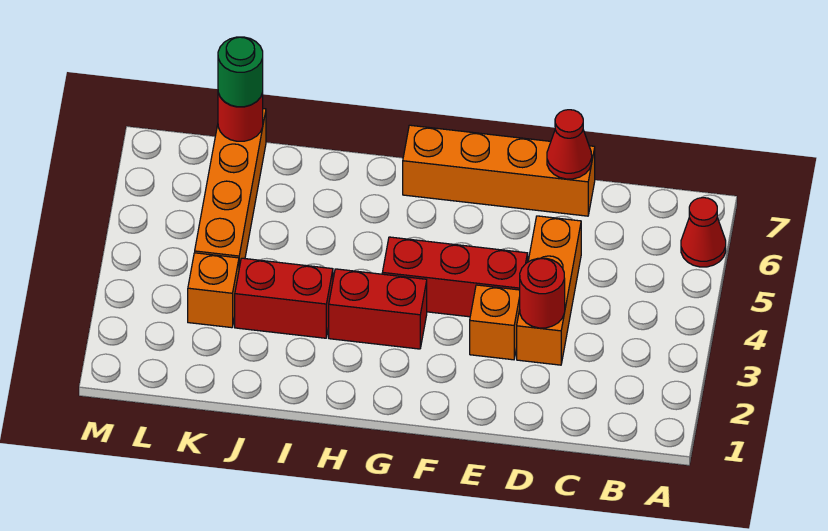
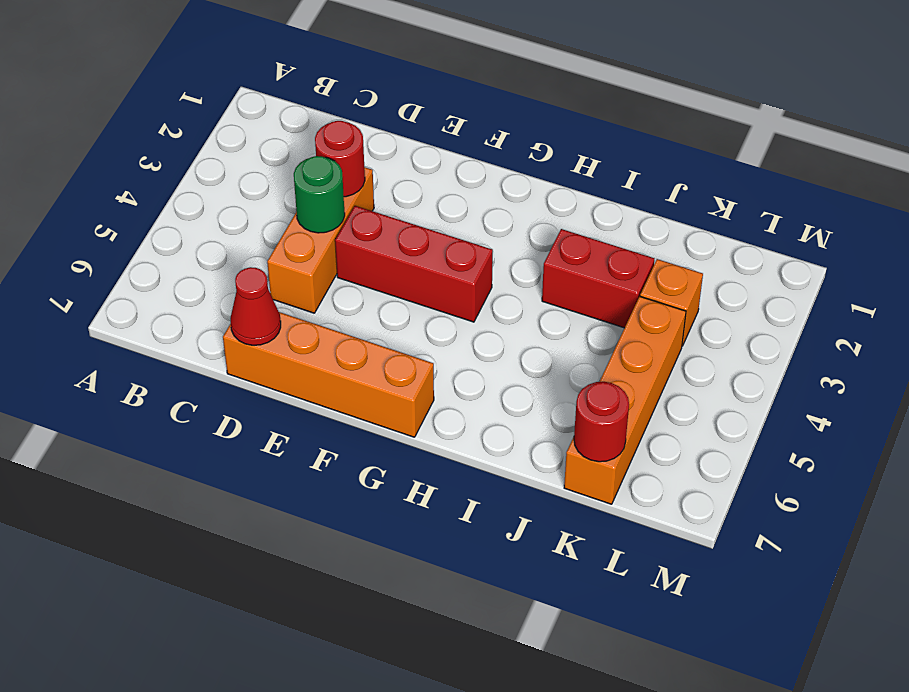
red 1x1 cone [681,198,726,267] -> none
orange 1x1 brick [470,285,520,360] -> none
red 1x2 brick [329,269,427,349] -> none
green 1x1 round brick [218,37,263,107] -> green 1x1 round brick moved to [294,156,345,233]

